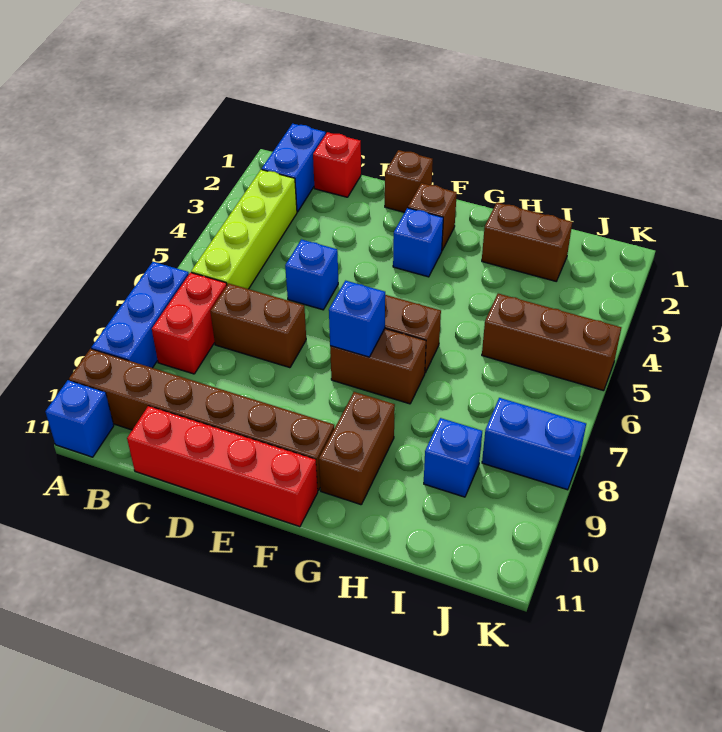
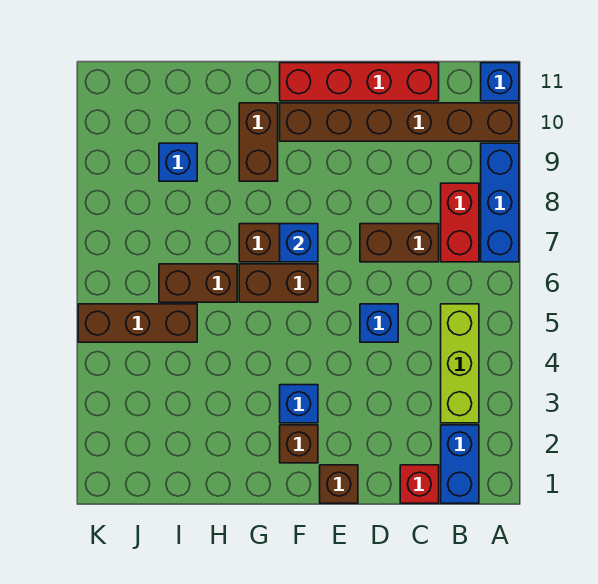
lime 1x4 brick [191,170,297,289] -> lime 1x3 brick [441,304,479,423]
brown 1x2 brick [482,203,572,281] -> brown 1x2 brick moved to [159,264,237,302]
blue 1x2 brick [482,398,586,490] -> none

